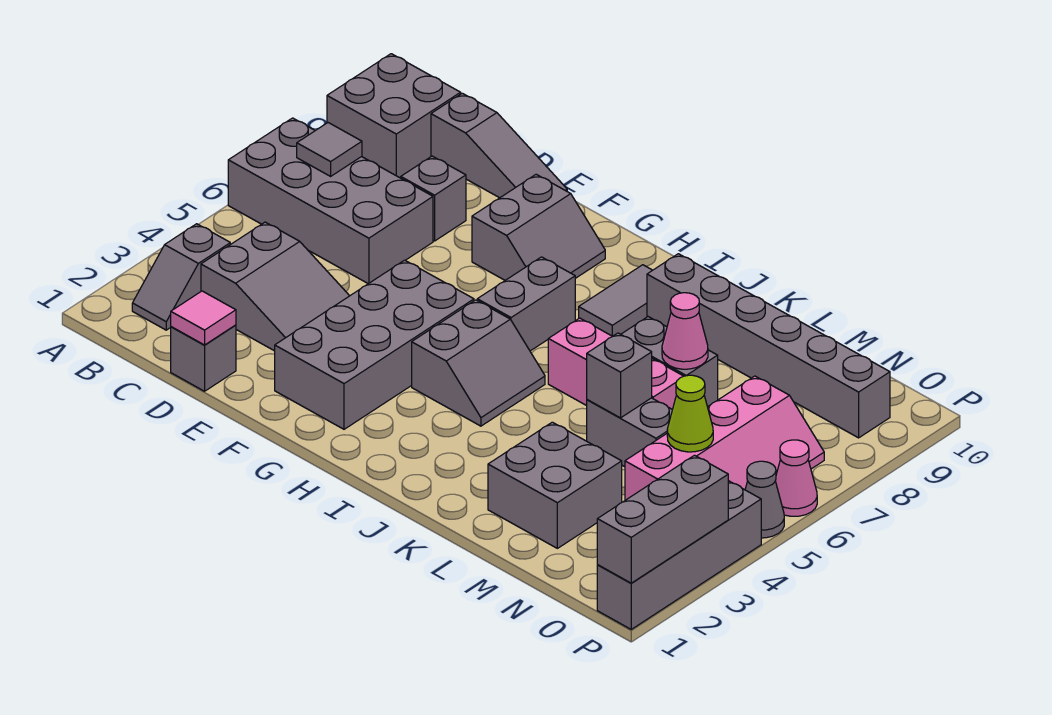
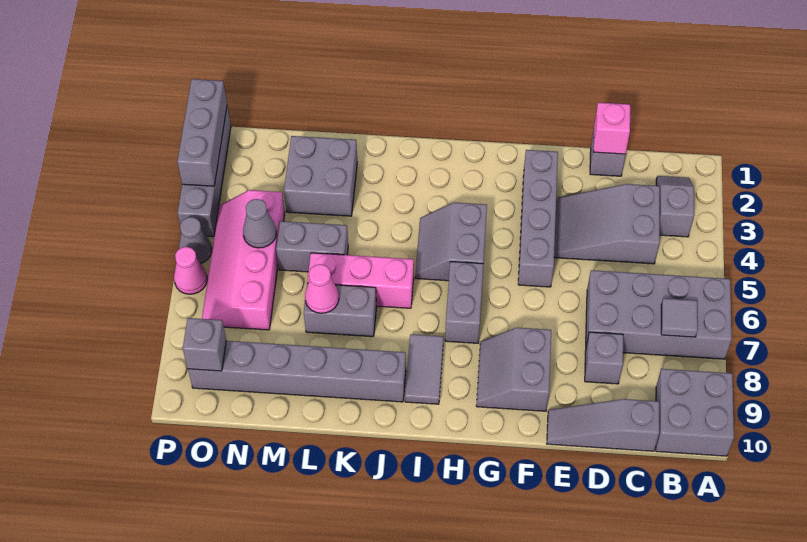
pink 1x1 tile [171,291,236,345] -> pink 1x1 brick [594,103,630,154]
grey 2x4 brick [275,260,474,429] -> grey 1x4 brick [518,150,558,287]
grey 1x1 brick [587,333,652,418] -> grey 1x1 brick moved to [183,318,226,371]
lime 1x1 cone [667,375,713,452] -> grey 1x1 cone [243,199,276,248]

